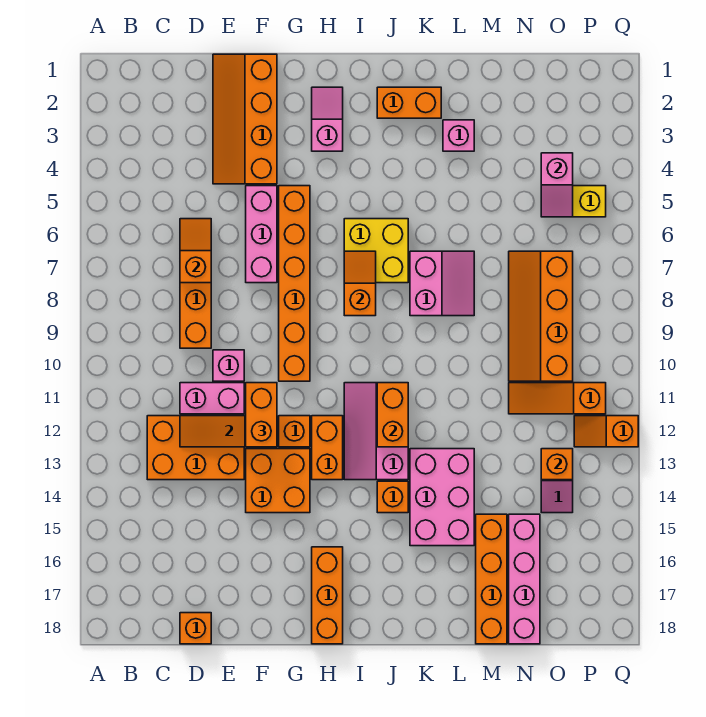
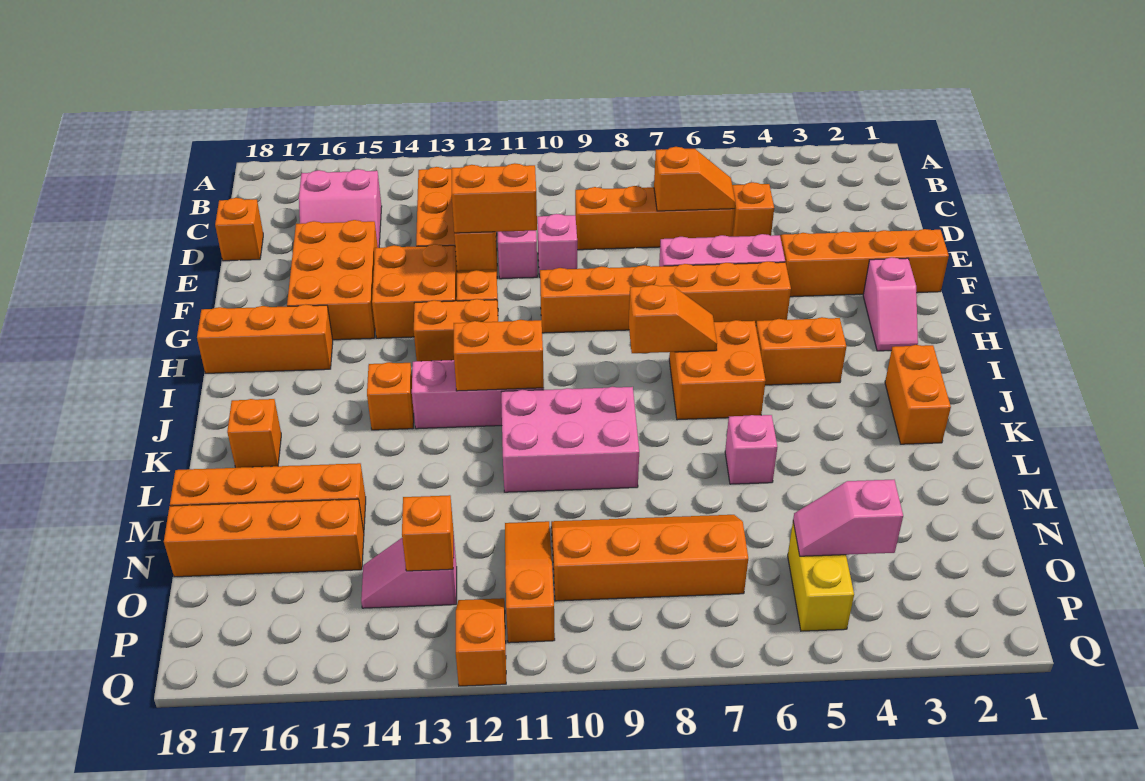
none -> orange 1x1 brick [732,182,774,237]
none -> orange 2x3 brick [287,220,378,340]
pink 1x2 slope [312,87,343,151] -> pink 1x2 slope turned to [863,257,918,351]
none -> orange 1x2 brick [756,317,846,385]
yellow 2x2 brick [344,219,408,283] -> orange 2x2 brick [669,320,766,420]
pink 2x2 slope [410,251,474,316] -> pink 2x2 slope moved to [299,169,382,248]
pink 2x3 brick [410,449,474,546] -> pink 2x3 brick moved to [501,387,639,492]
none -> orange 1x1 brick [227,399,281,468]
pink 1x1 brick [443,120,474,151] -> pink 1x1 brick moved to [725,415,777,484]
pink 1x4 brick [509,514,540,644] -> orange 1x4 brick [164,499,364,577]

